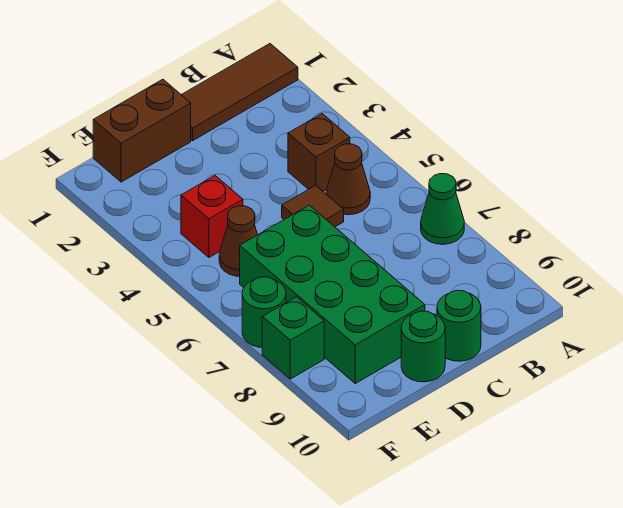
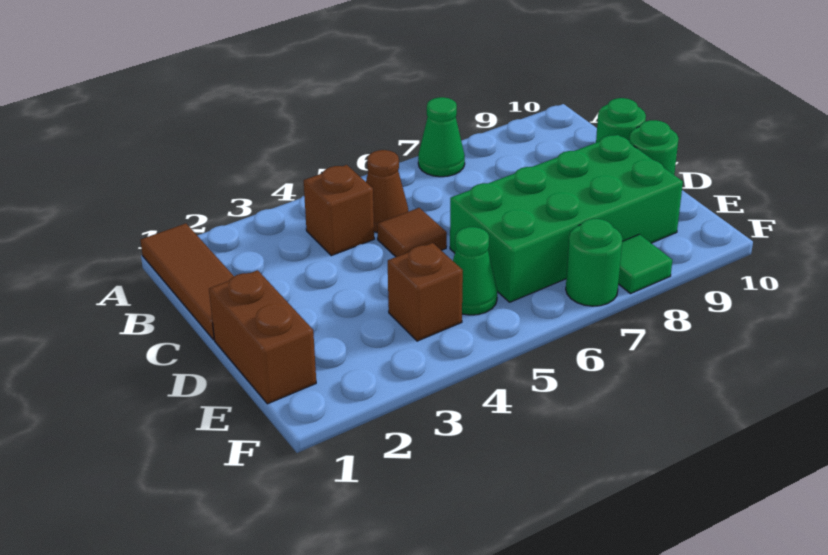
red 1x1 brick [181,176,243,257] -> brown 1x1 brick [388,243,463,341]
brown 1x1 cone [219,206,257,276] -> green 1x1 cone [453,227,497,315]
green 1x1 brick [262,297,324,379] -> green 1x1 tile [618,234,672,294]

